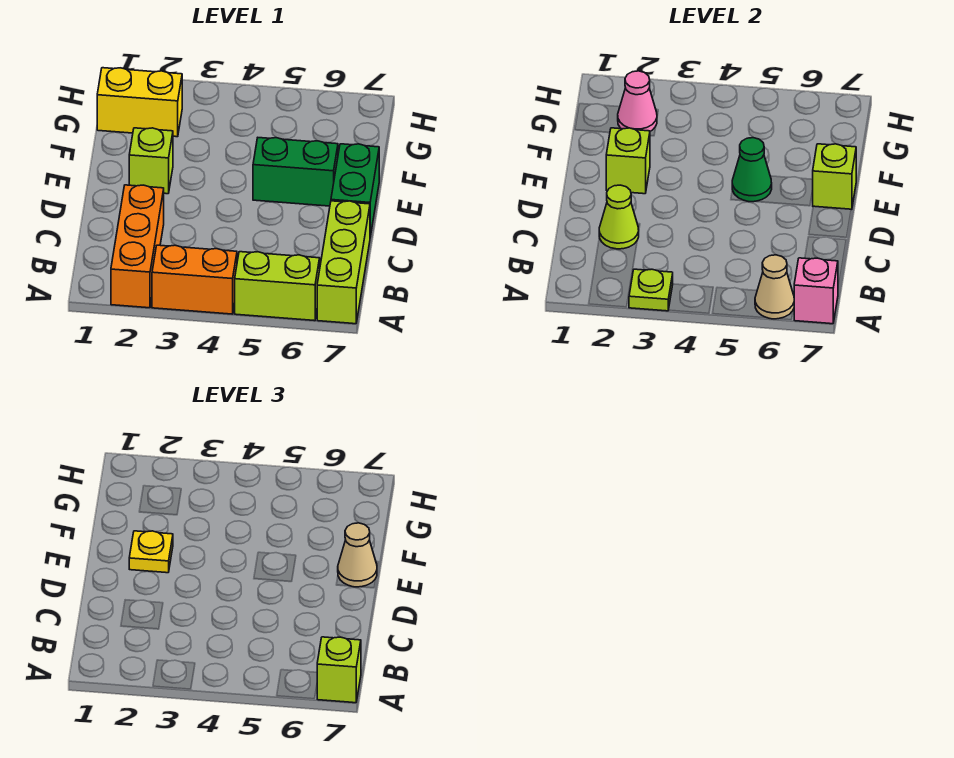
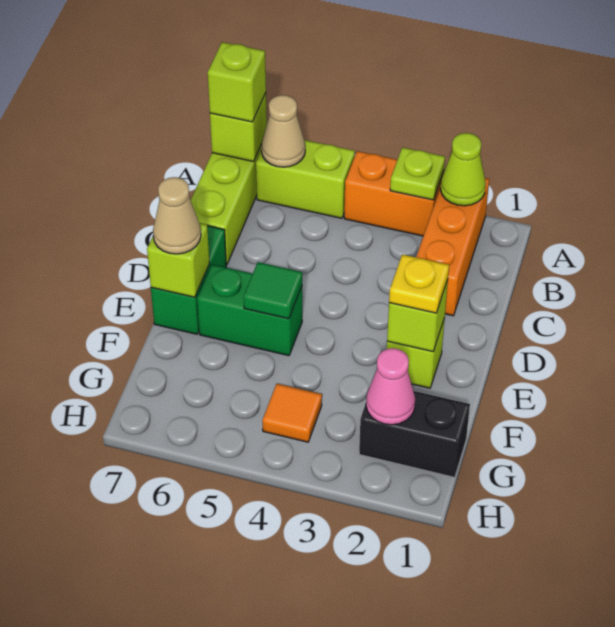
pink 1x1 brick [794,258,838,324] -> lime 1x1 brick [210,93,267,162]
lime 1x1 cone [599,185,639,249] -> lime 1x1 cone moved to [440,133,486,206]
green 1x1 cone [732,138,772,202] -> green 1x1 tile [243,262,302,319]
yellow 1x2 brick [97,68,182,137] -> black 1x2 brick [359,391,470,477]
none -> orange 1x1 tile [262,384,322,442]

